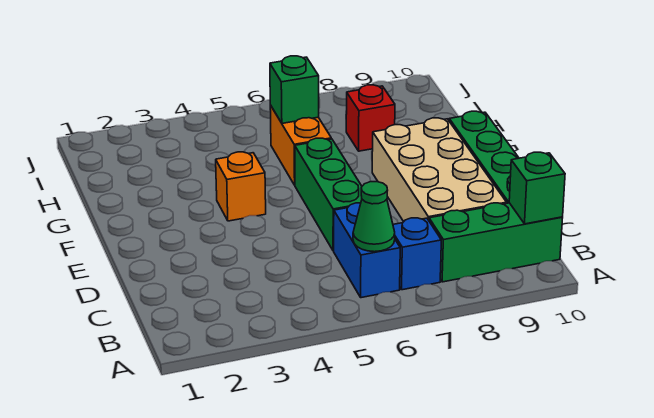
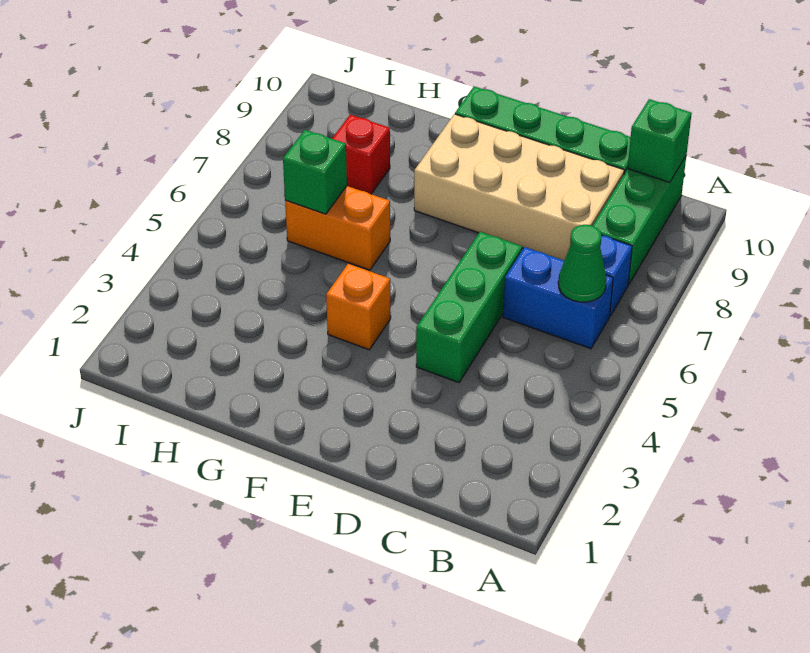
green 1x3 brick [295,138,362,251] -> green 1x3 brick turned to [416,232,522,383]

